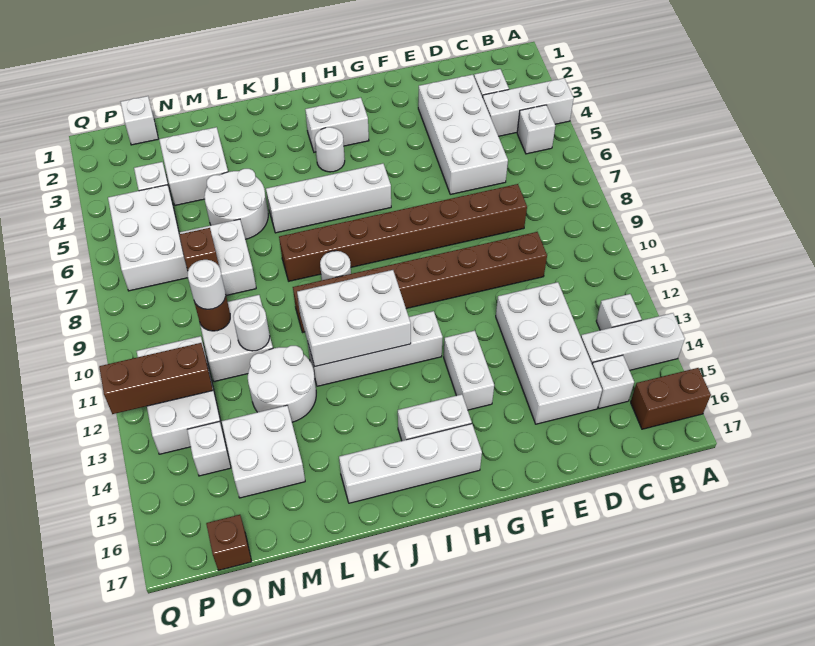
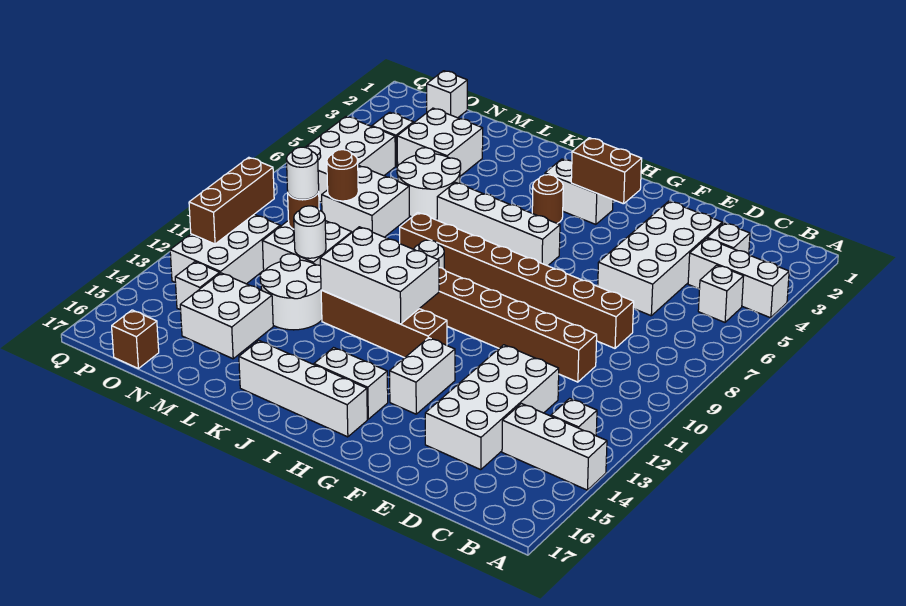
brown 1x2 brick [631,368,711,429] -> brown 1x2 brick moved to [571,138,642,204]
white 1x1 brick [592,355,634,409] -> none
white 1x4 brick [308,311,443,386] -> brown 1x4 brick [321,290,447,358]
white 1x1 round brick [315,127,345,172] -> brown 1x1 round brick [532,175,563,224]
brown 1x1 brick [179,228,219,271] -> brown 1x1 round brick [327,150,358,201]
brown 1x3 brick [99,343,213,414] -> brown 1x3 brick turned to [189,157,274,244]

